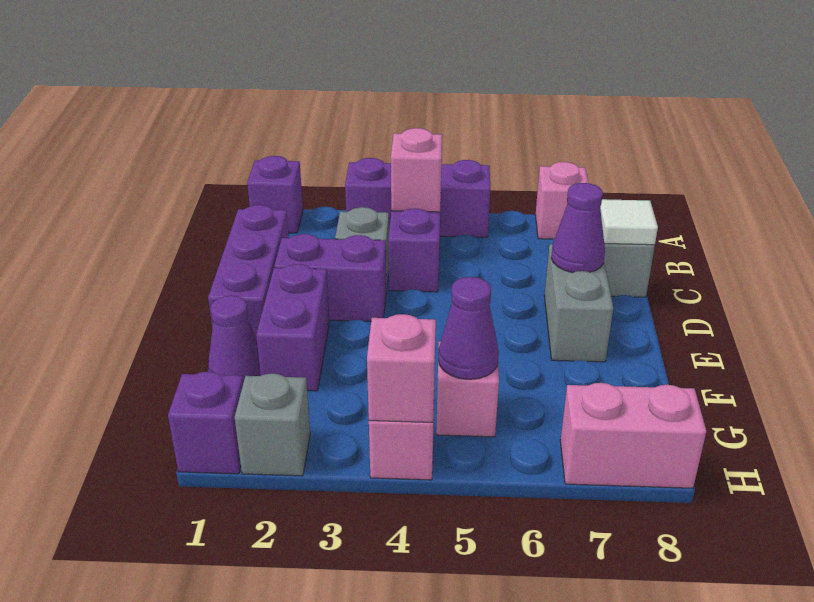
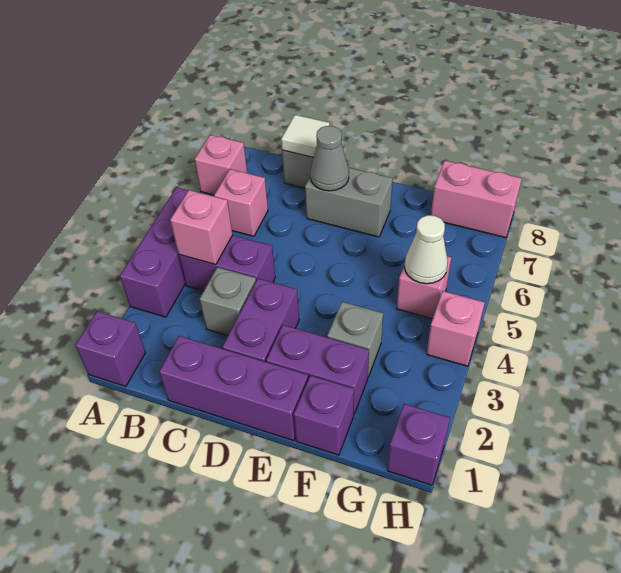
purple 1x1 cone [551,183,605,272] -> grey 1x1 cone [310,126,349,191]
purple 1x1 cone [208,296,261,383] -> purple 1x1 brick [294,375,354,455]
purple 1x1 cone [438,277,499,379] -> white 1x1 cone [404,215,448,284]
grey 1x1 brick [235,374,310,476] -> grey 1x1 brick moved to [327,302,383,377]
pink 1x1 brick [367,314,436,422] -> pink 1x1 brick moved to [214,169,268,236]
pink 1x2 brick [560,383,706,488] -> pink 1x2 brick turned to [431,161,522,238]

